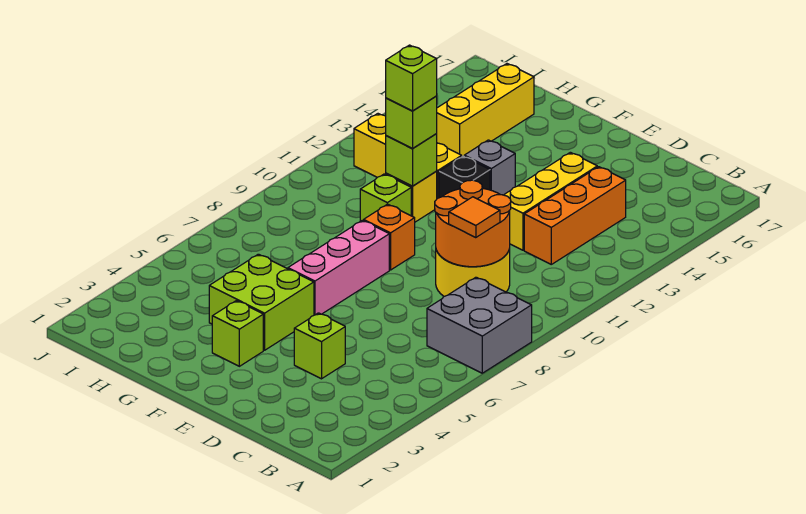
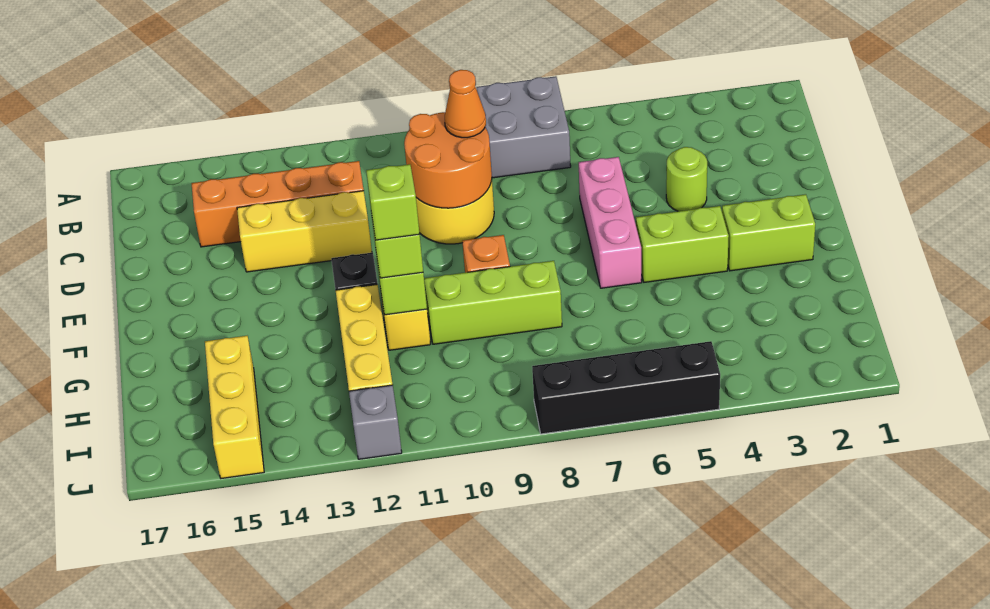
orange 1x1 tile [449,197,500,238] -> orange 1x1 cone [445,70,486,138]
orange 1x3 brick [524,167,626,264] -> orange 1x4 brick [191,161,364,247]
lime 1x1 brick [294,313,345,379] -> lime 1x1 round brick [666,147,707,211]
lime 1x1 brick [212,301,263,366] -> lime 1x2 brick [722,194,815,271]
lime 2x2 brick [209,254,314,350] -> lime 1x2 brick [636,206,729,282]
pink 1x3 brick [288,220,389,315] -> pink 1x3 brick turned to [579,157,642,288]
grey 1x1 brick [464,140,515,195] -> grey 1x1 brick moved to [349,385,402,459]
lime 1x1 brick [360,174,411,221] -> lime 1x3 brick [424,261,562,344]
yellow 1x3 brick [436,64,534,156] -> yellow 1x3 brick turned to [205,336,264,478]
none -> black 1x4 brick [532,341,720,434]

